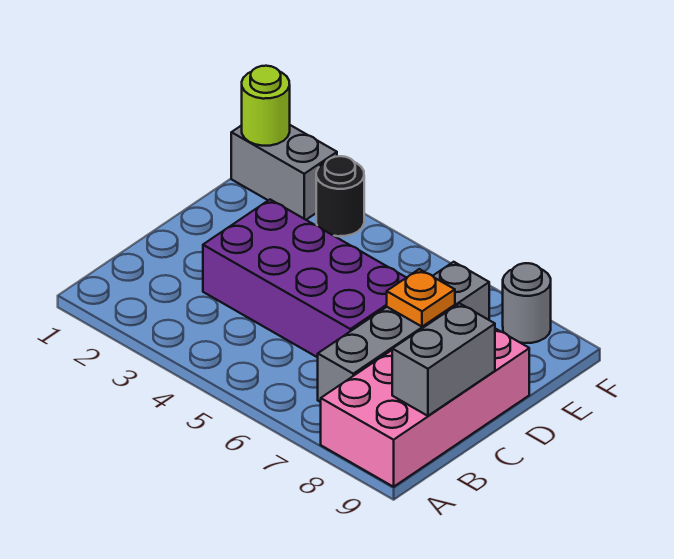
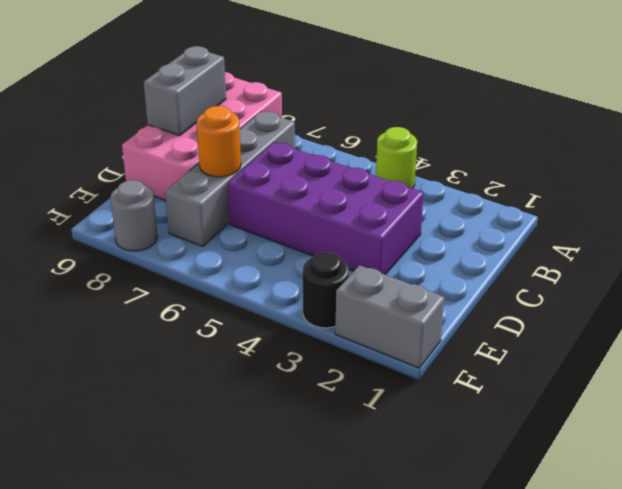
orange 1x1 plate [387,269,455,327] -> orange 1x1 round brick [197,106,241,177]
lime 1x1 round brick [242,66,290,146] -> lime 1x1 round brick moved to [376,127,417,188]

